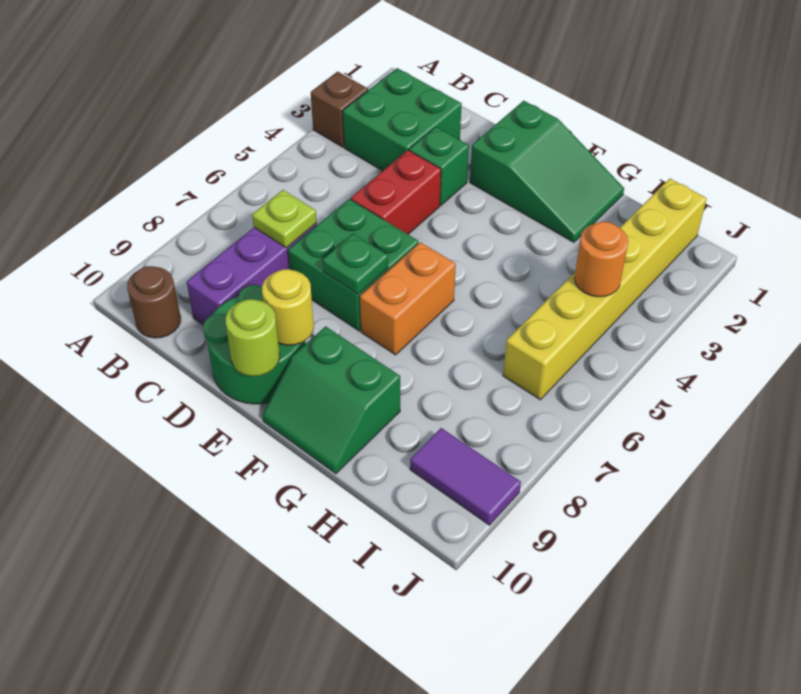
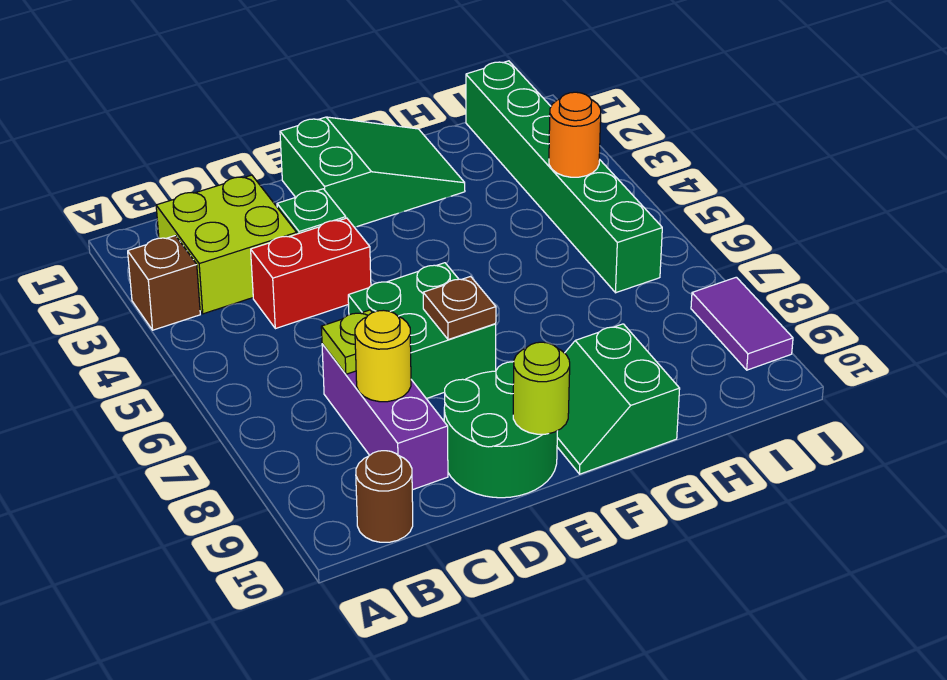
green 2x2 brick [343,68,462,171] -> lime 2x2 brick [156,175,297,314]
red 1x2 brick [351,150,441,234] -> red 1x2 brick turned to [251,218,371,329]
green 1x1 plate [323,234,388,294] -> brown 1x1 plate [423,276,496,340]
yellow 1x1 round brick [262,269,314,345] -> yellow 1x1 round brick moved to [355,310,411,402]
orange 1x2 brick [360,242,456,355] -> none
green 2x2 slope [262,326,400,474] -> green 2x2 slope turned to [557,324,680,474]
yellow 1x6 brick [503,179,707,400] -> green 1x6 brick [466,61,662,293]
purple 1x2 tile [410,428,521,525] -> purple 1x2 tile turned to [691,277,793,370]

